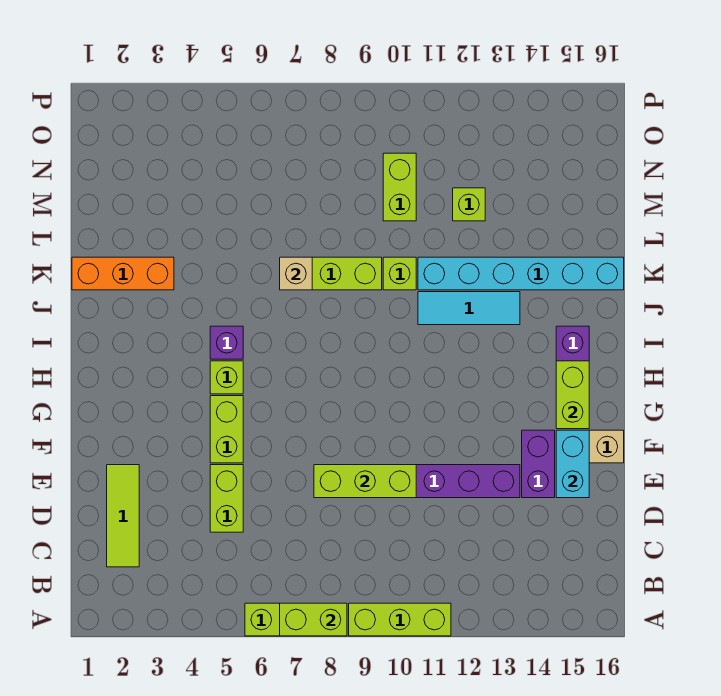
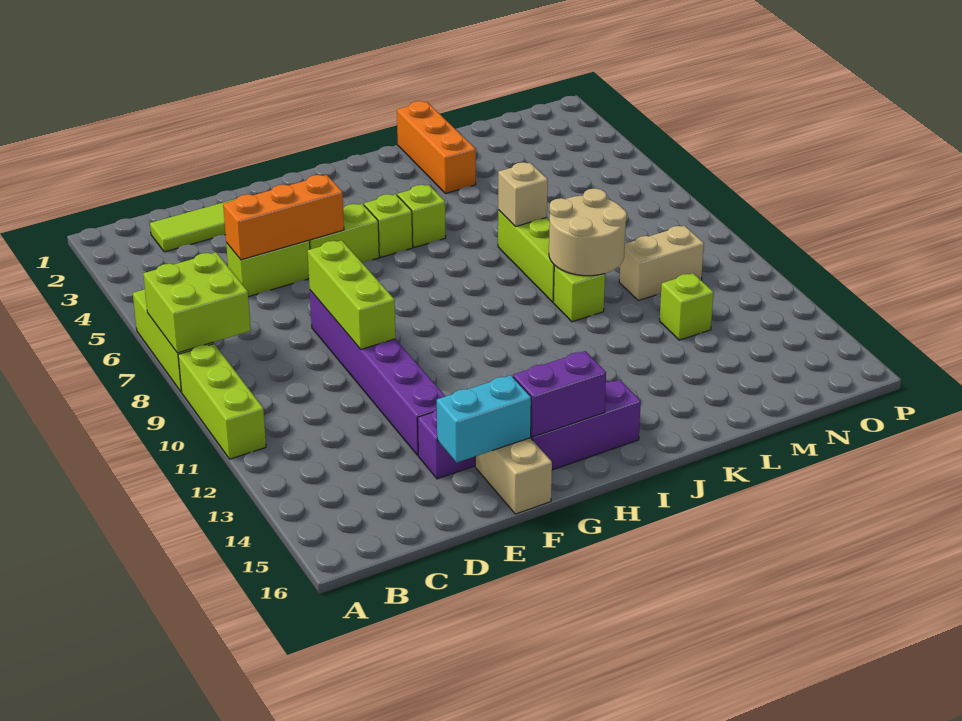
lime 1x2 brick [280,603,347,636] -> lime 2x2 brick [143,252,251,353]
none -> orange 1x3 brick [223,175,344,260]
lime 1x2 brick [556,361,589,429] -> purple 1x2 brick [513,351,606,437]
purple 1x1 brick [210,326,243,359] -> lime 1x1 brick [397,185,446,247]
cyan 1x3 tile [418,292,520,325] -> none
none -> tan 2x2 round brick [549,188,627,276]
cyan 1x6 brick [418,257,624,290] -> none
lime 1x2 brick [383,153,416,221] -> tan 1x2 brick [619,226,704,301]

